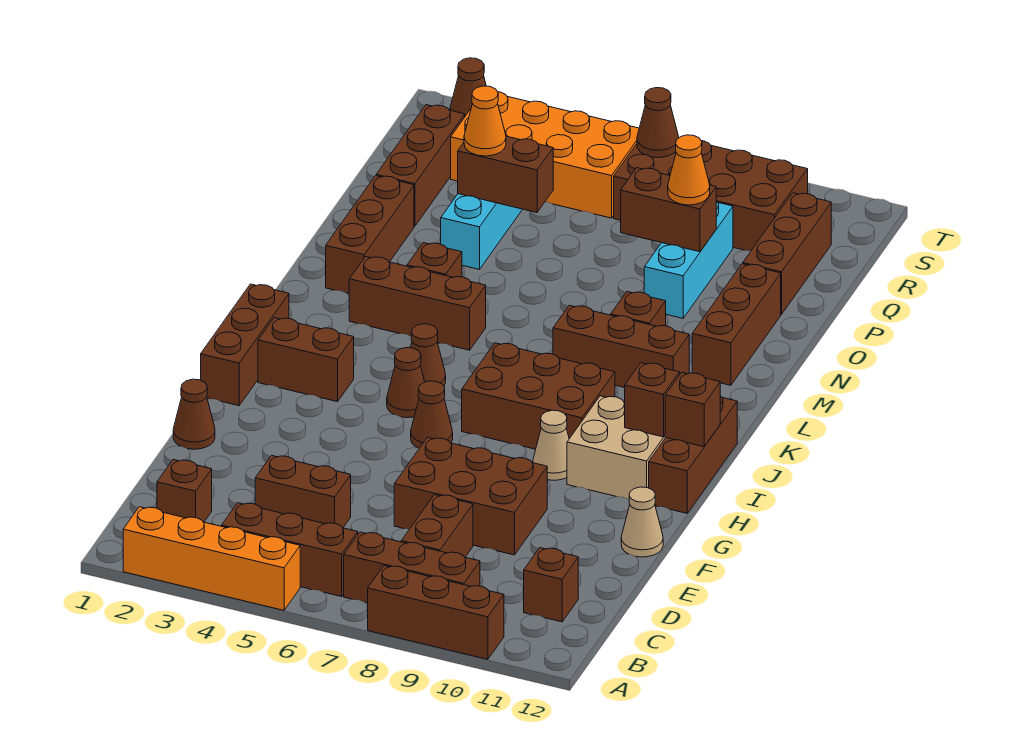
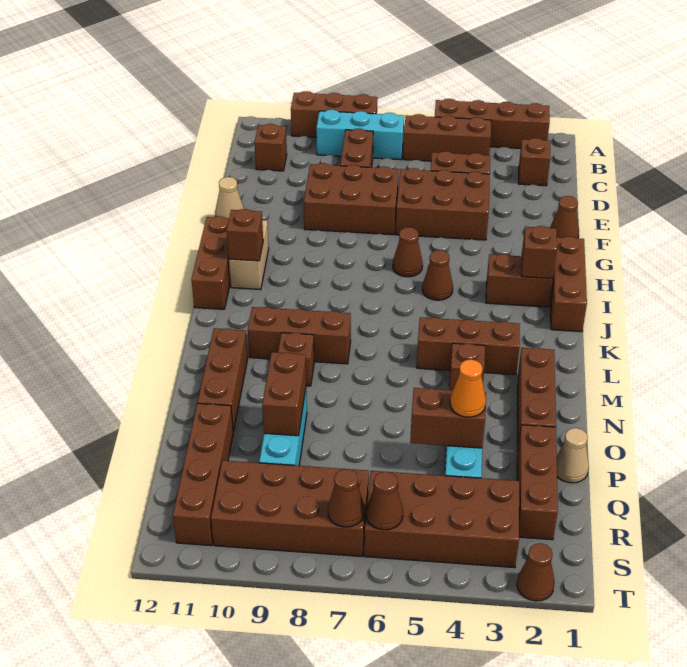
orange 1x4 brick [123,507,300,610] -> brown 1x4 brick [435,99,550,148]
brown 1x3 brick [344,532,480,603] -> cyan 1x3 brick [316,110,404,160]
tan 1x1 cone [533,410,569,480] -> tan 1x1 cone moved to [557,428,589,483]
tan 2x2 brick [567,396,665,499] -> tan 1x2 brick [229,220,269,290]
brown 2x3 brick [462,343,615,449] -> brown 2x3 brick moved to [396,168,490,240]
brown 1x1 brick [665,373,720,447] -> brown 1x1 brick moved to [522,226,557,279]
brown 1x1 cone [410,324,446,386] -> brown 1x1 cone moved to [366,472,403,530]
brown 1x2 brick [621,168,716,252] -> brown 1x2 brick turned to [262,352,306,436]
orange 1x1 cone [668,135,710,205] -> none
brown 1x3 brick [743,193,831,314] -> brown 1x4 brick [173,403,233,546]
orange 2x4 brick [451,92,639,218] -> brown 2x4 brick [364,471,519,568]

